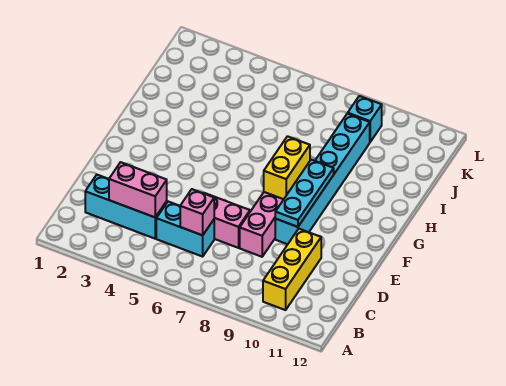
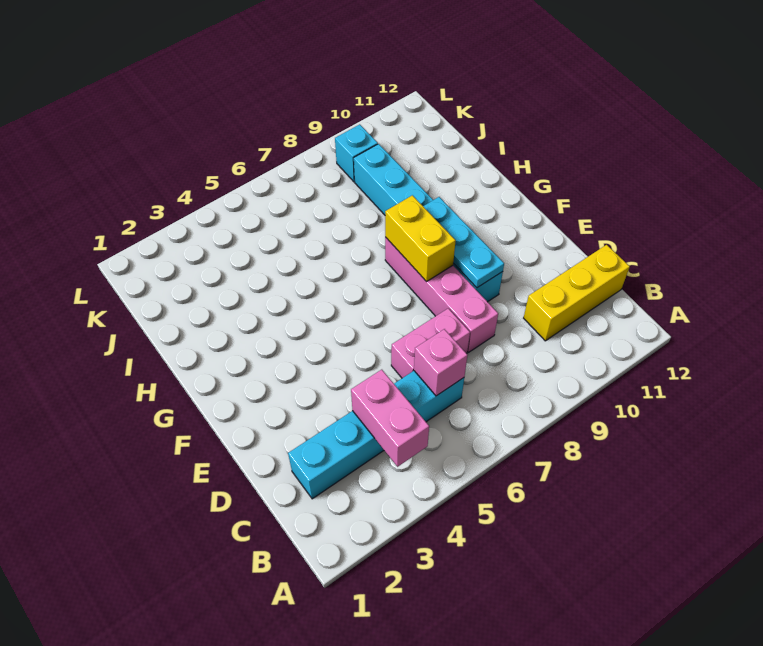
yellow 1x3 brick [263,229,321,310] -> yellow 1x3 brick turned to [524,245,630,341]
pink 1x2 brick [109,162,167,217] -> pink 1x2 brick turned to [351,370,429,467]

